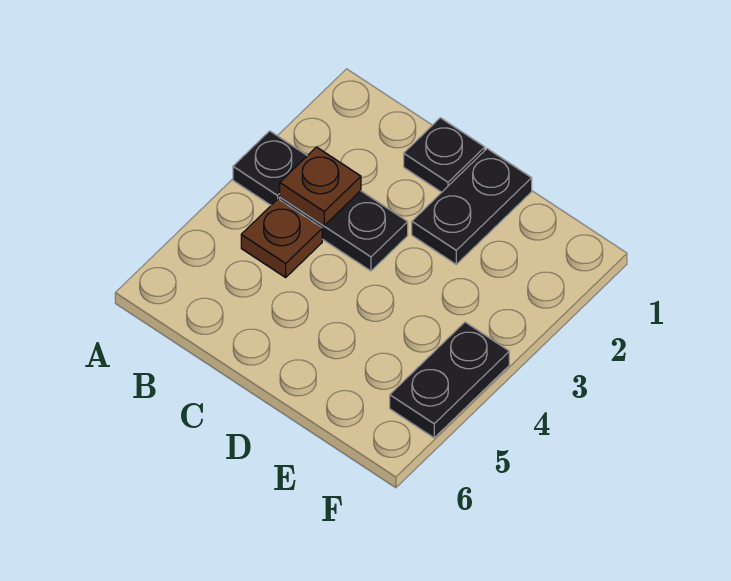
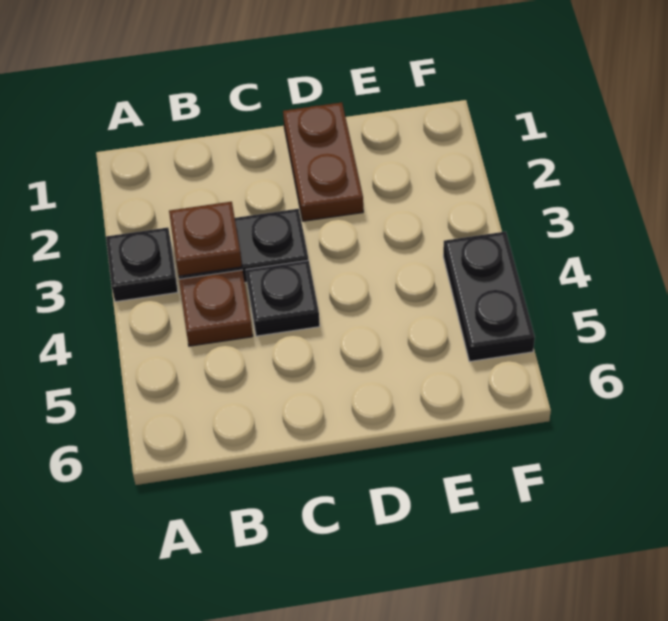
black 1x1 plate [404,118,485,192] -> black 1x1 plate moved to [246,260,320,336]
black 1x2 plate [412,149,532,264] -> brown 1x2 plate [283,102,363,221]

